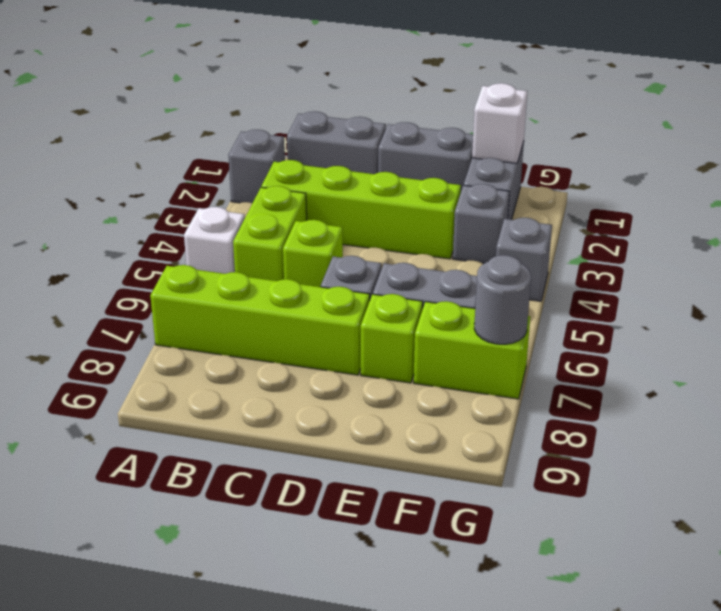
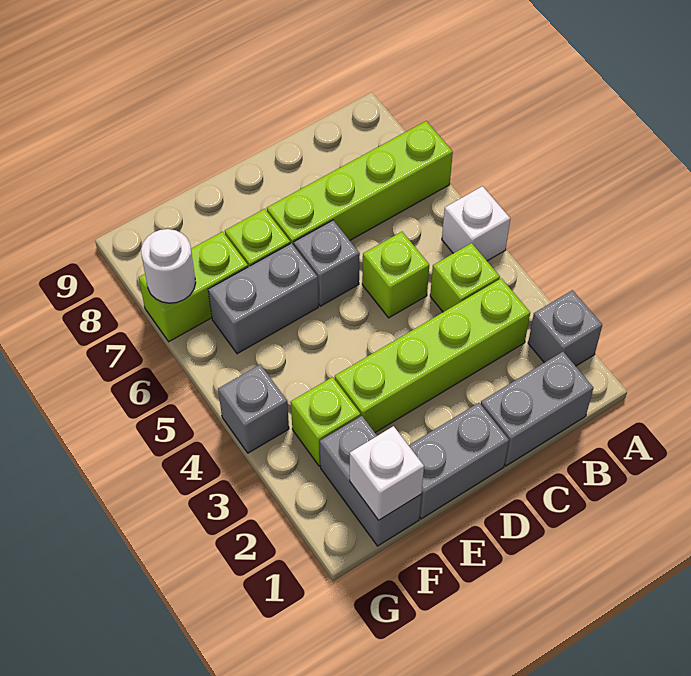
lime 1x2 brick [233,186,307,281] -> lime 1x1 brick [430,243,500,312]
grey 1x1 brick [453,184,510,263] -> lime 1x1 brick [291,377,361,466]
grey 1x1 round brick [474,255,531,344] -> white 1x1 round brick [141,229,196,303]

